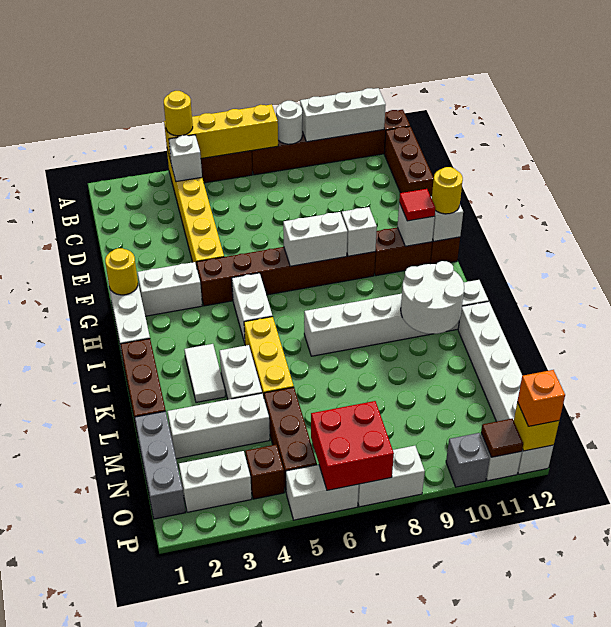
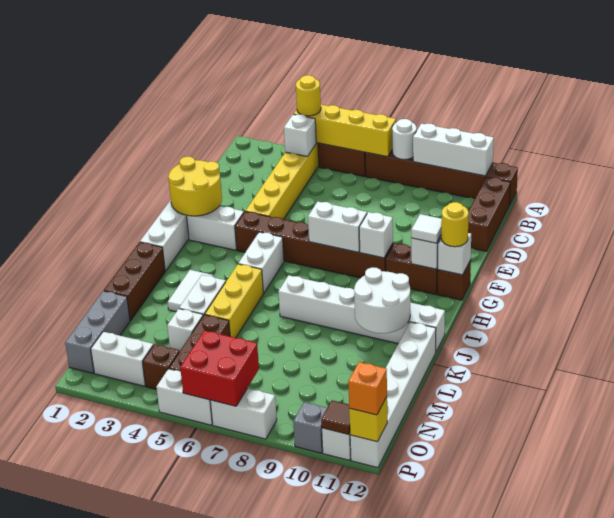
yellow 1x1 round brick [105,248,138,295] -> yellow 2x2 round brick [168,157,222,216]
red 1x1 tile [399,189,435,221] -> white 1x1 tile [411,214,442,243]
white 1x3 brick [167,393,270,459] -> white 1x1 brick [167,309,203,352]

